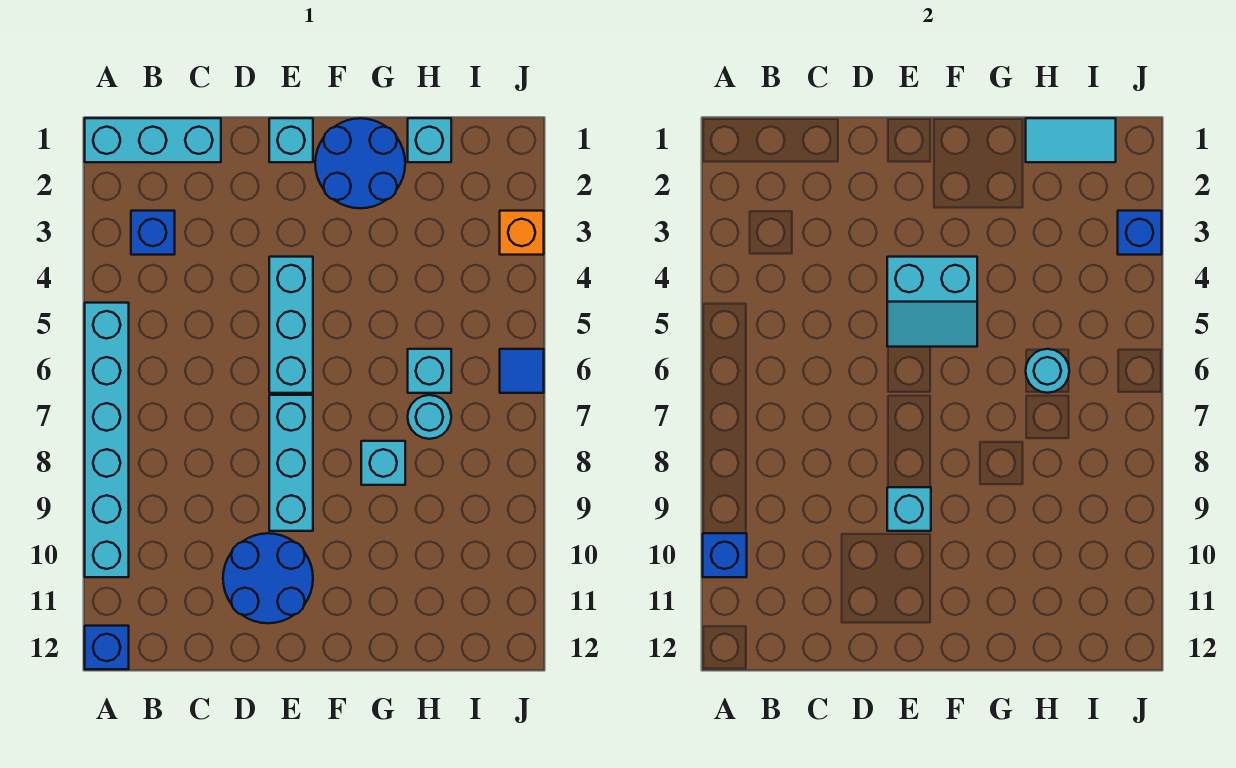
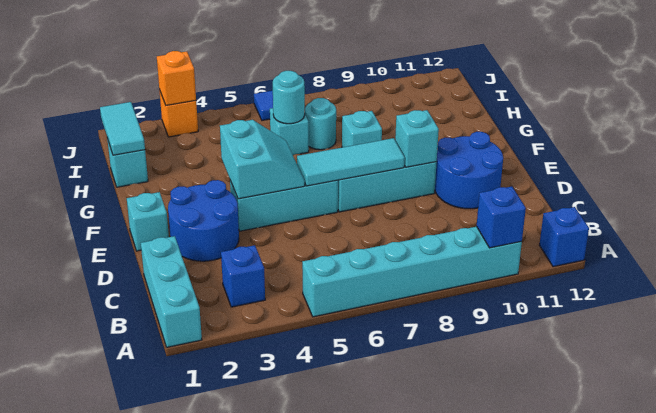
none -> cyan 1x3 tile [297,138,405,186]
blue 2x2 round brick [315,118,405,208] -> blue 2x2 round brick moved to [168,180,239,261]
blue 1x1 brick [1118,211,1162,255] -> orange 1x1 brick [157,51,196,105]

